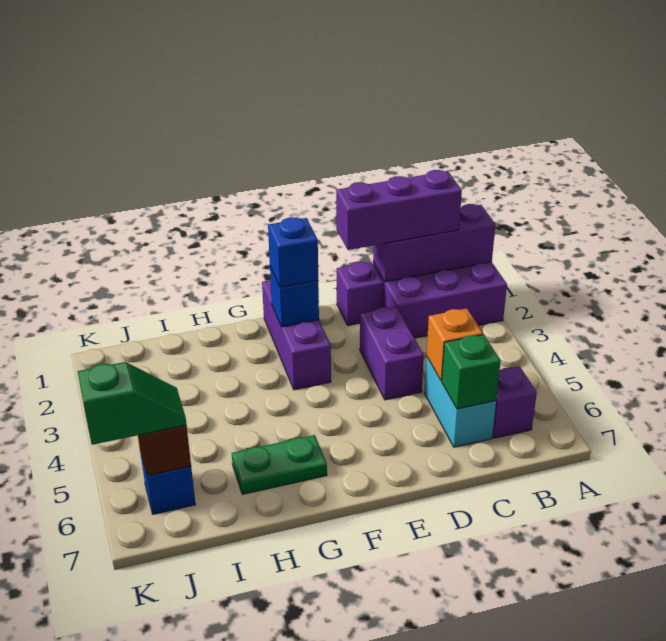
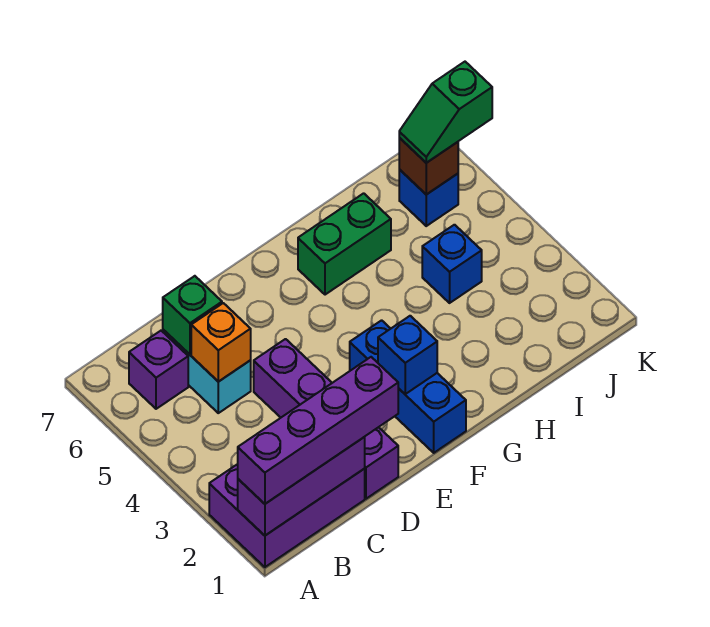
purple 1x3 brick [336,170,462,250] -> purple 1x4 brick [238,357,398,504]
purple 1x3 brick [262,280,331,390] -> blue 1x3 brick [350,320,466,453]
blue 1x1 brick [268,218,318,288] -> blue 1x1 brick moved to [422,225,482,303]
green 1x2 plate [232,435,327,494] -> green 1x2 brick [298,193,391,295]

